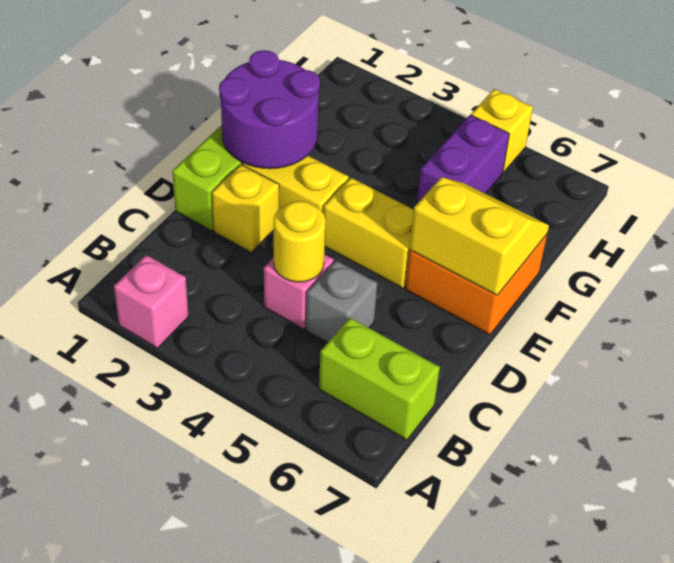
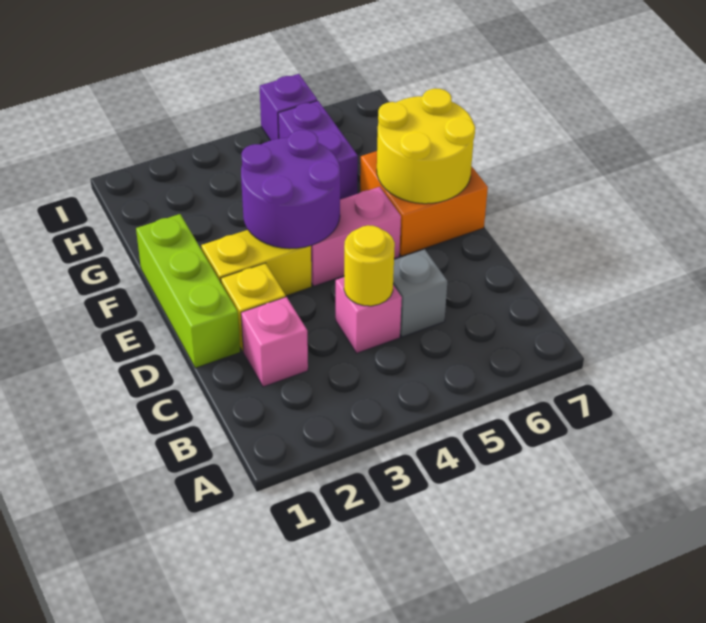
pink 1x1 brick [114,255,189,348] -> pink 1x1 brick moved to [241,297,308,387]
lime 1x2 brick [319,318,440,440] -> none
purple 2x2 round brick [219,50,320,169] -> purple 2x2 round brick moved to [241,130,340,249]
yellow 1x2 brick [323,178,414,288] -> pink 1x2 brick [311,187,401,286]
yellow 2x2 slope [410,177,549,295] -> yellow 2x2 round brick [377,89,475,204]
yellow 1x1 brick [471,89,533,172] -> purple 1x1 brick [260,74,317,140]

